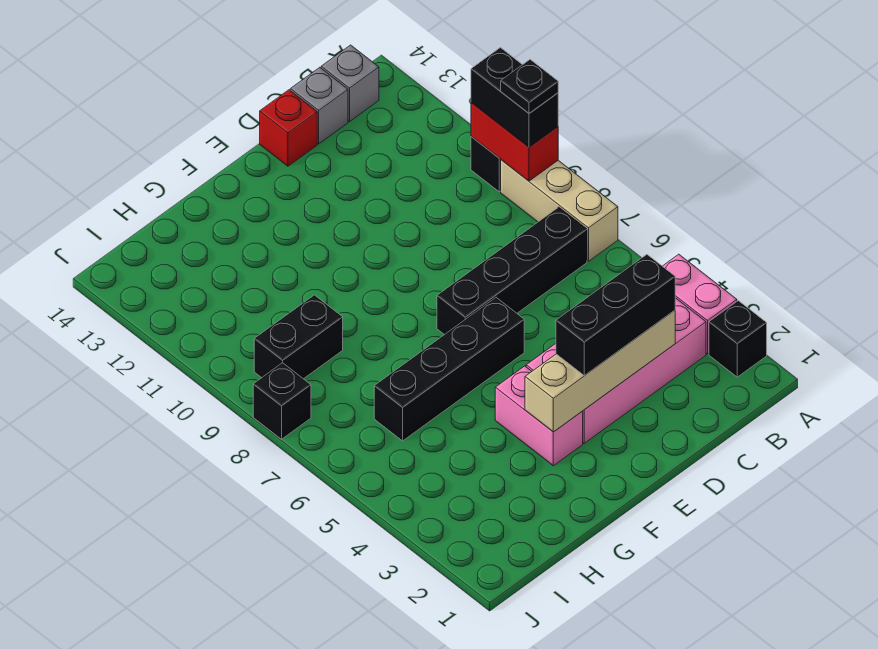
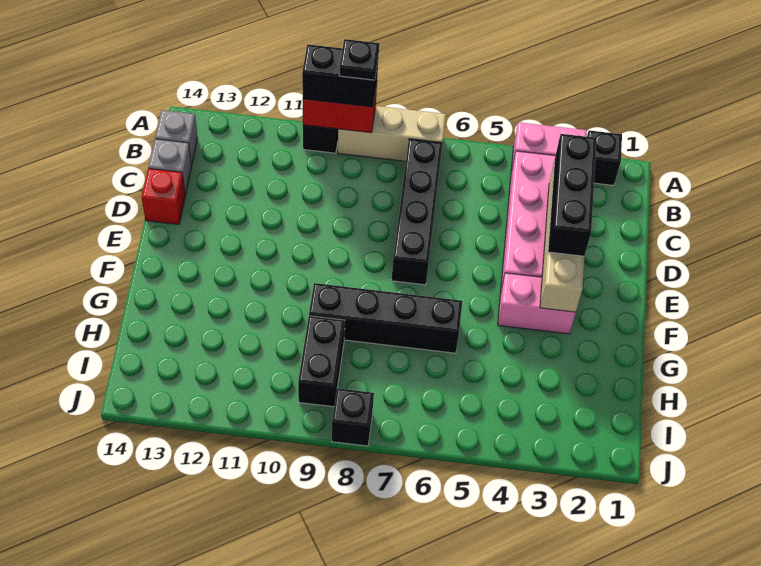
black 1x4 brick [374,298,524,441] -> black 1x4 brick turned to [309,283,462,353]

